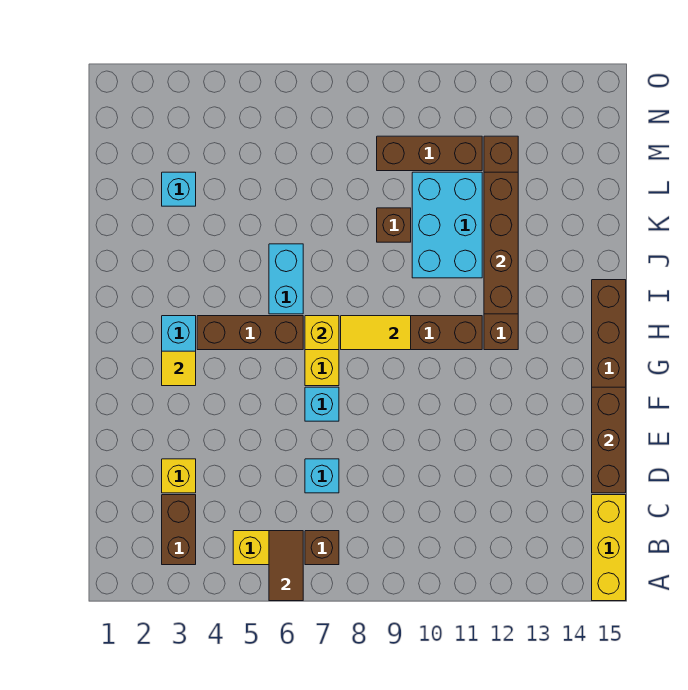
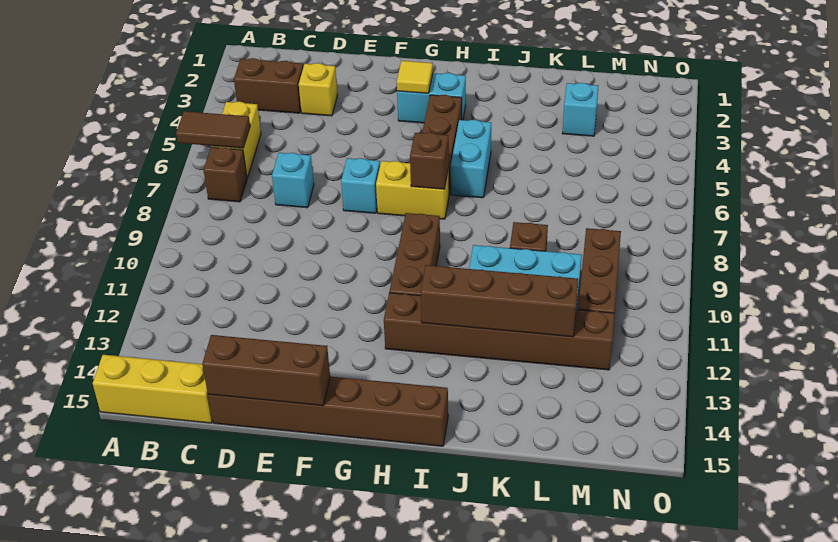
yellow 1x1 brick [305,316,339,350] -> brown 1x1 brick [410,132,449,189]
yellow 1x2 tile [341,316,411,350] -> none
cyan 1x2 brick [269,244,303,314] -> cyan 1x2 brick turned to [451,120,491,198]

